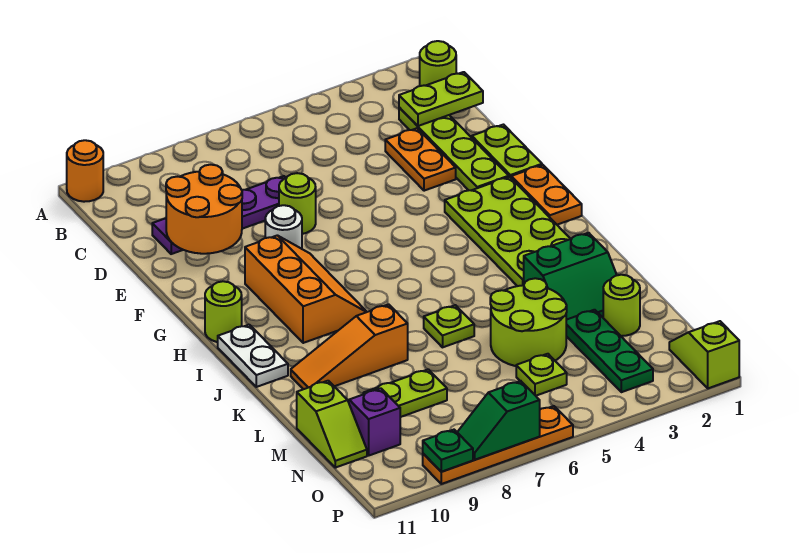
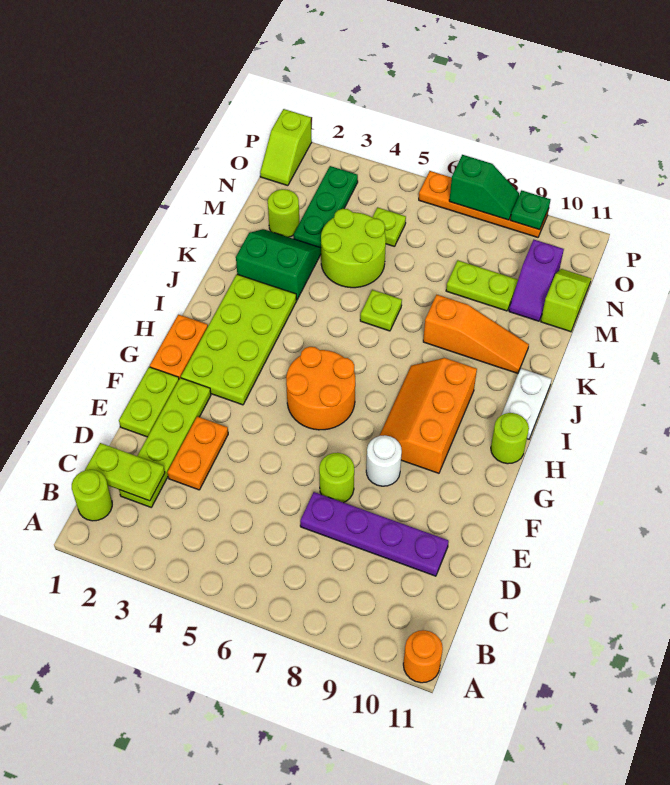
orange 2x2 round brick [166,165,242,254] -> orange 2x2 round brick moved to [286,347,355,430]

